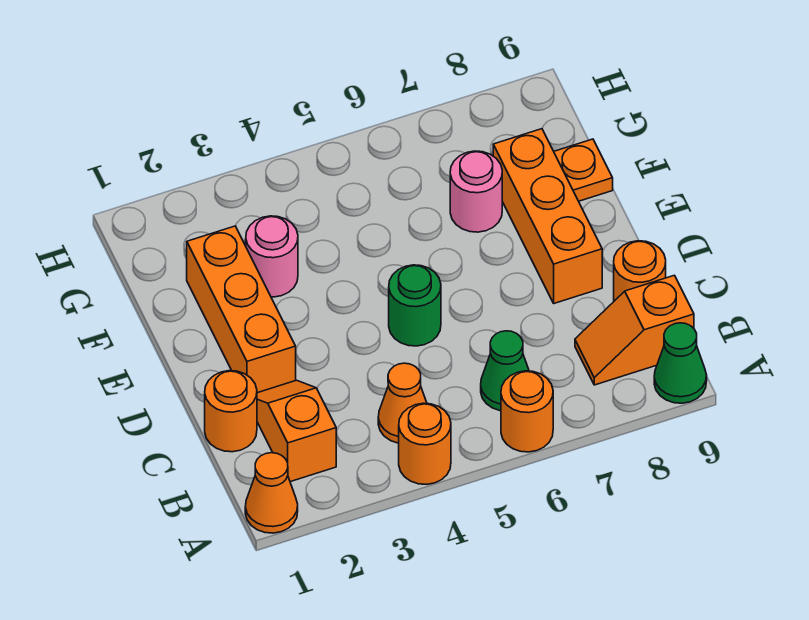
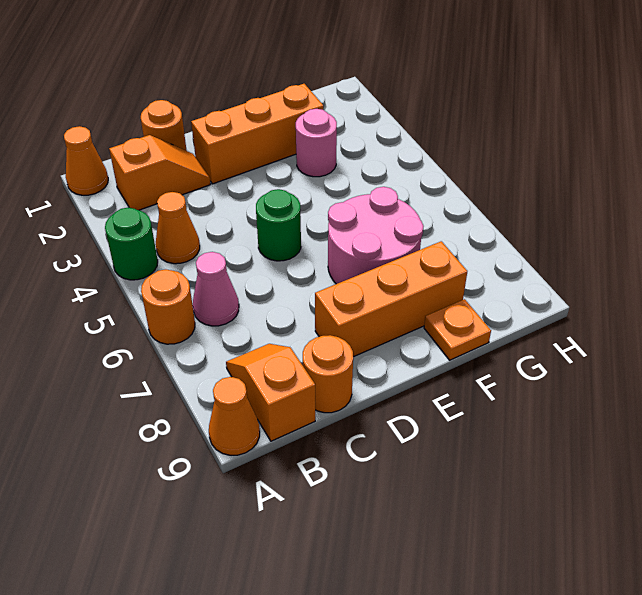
orange 1x1 round brick [399,403,451,484] -> green 1x1 round brick [105,208,158,280]
green 1x1 cone [654,323,707,403] -> orange 1x1 cone [209,377,260,455]
green 1x1 cone [481,331,529,411] -> pink 1x1 cone [193,252,239,326]
pink 1x1 round brick [450,151,502,232] -> pink 2x2 round brick [328,187,423,284]

